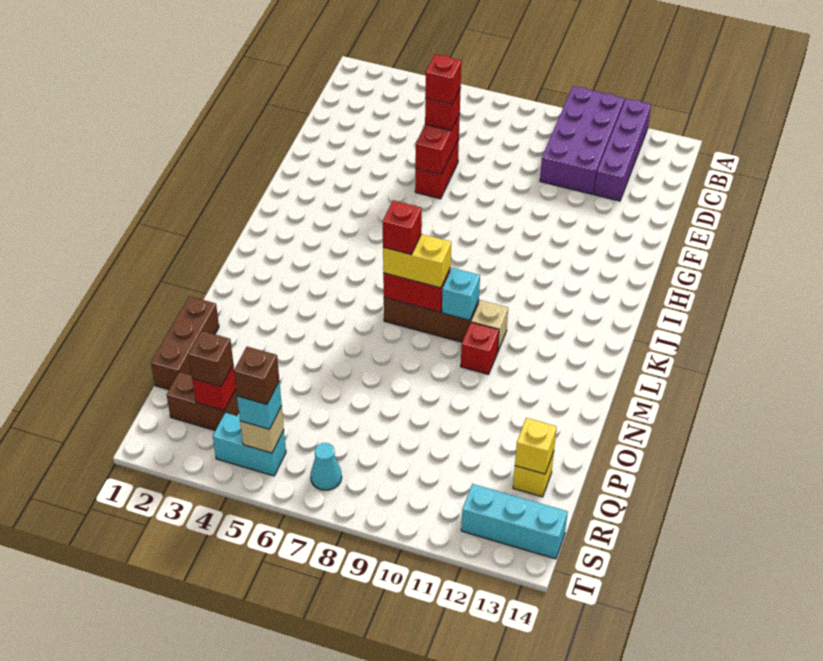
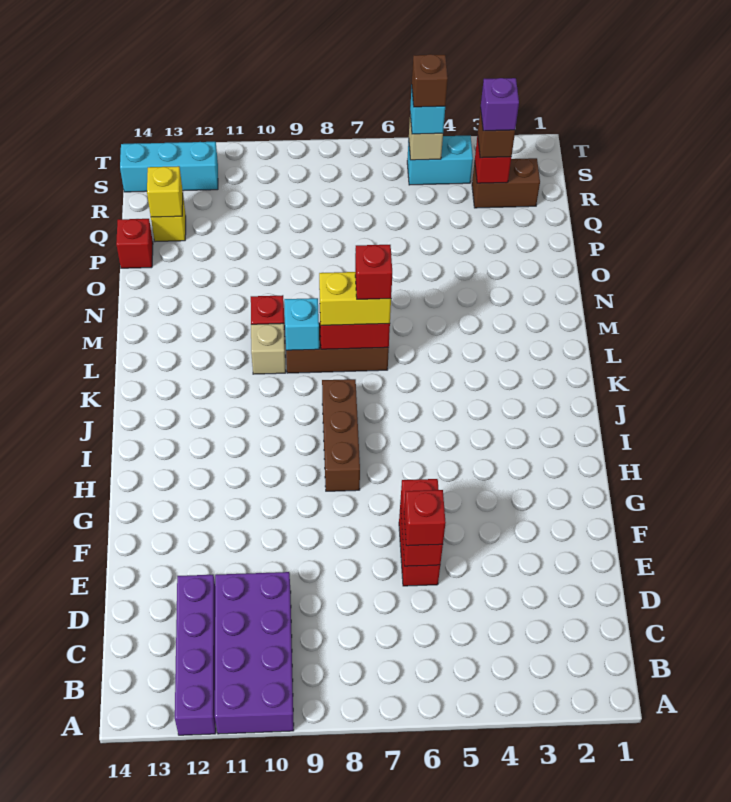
red 1x1 brick [425,54,461,105] -> red 1x1 brick moved to [116,219,153,268]
brown 1x3 brick [151,296,219,390] -> brown 1x3 brick moved to [322,379,360,491]
none -> purple 1x1 brick [481,78,519,131]
cyan 1x1 cone [311,443,342,490] -> none

